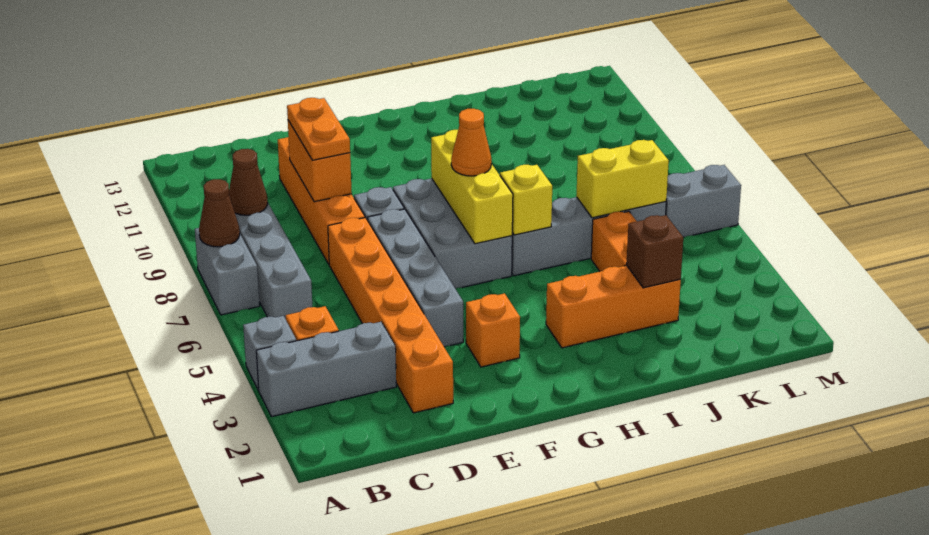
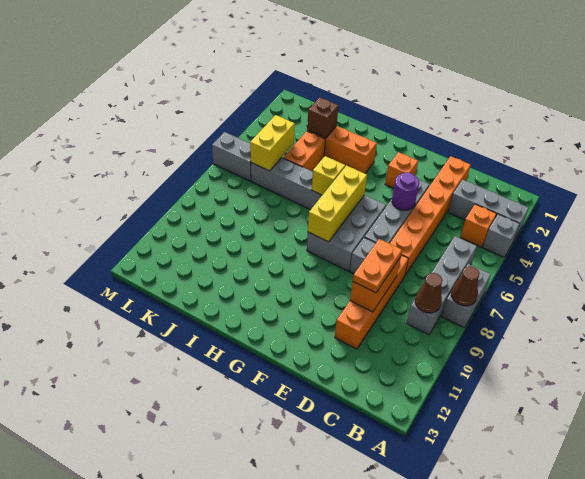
none -> purple 1x1 round brick [392,172,419,210]
orange 1x1 cone [451,109,491,176] -> none
yellow 1x2 brick [576,140,669,218] -> yellow 1x2 brick turned to [250,115,295,171]

